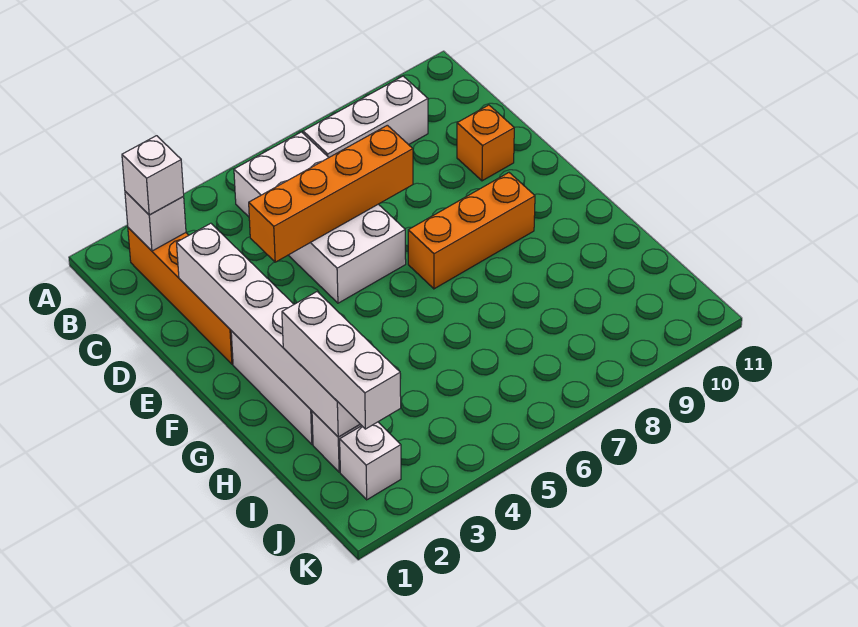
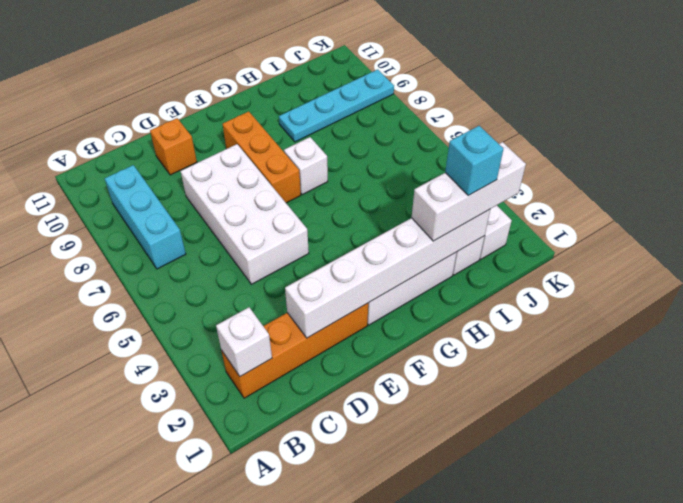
white 1x1 brick [122,136,184,215] -> white 1x1 brick moved to [284,137,328,195]
white 2x4 brick [234,132,406,303] -> white 2x4 brick turned to [181,144,309,284]
white 1x3 brick [303,76,428,157] -> cyan 1x3 brick [104,165,186,269]
orange 1x4 brick [249,125,413,262] -> none
none -> cyan 1x4 plate [279,70,394,142]
none -> cyan 1x1 brick [445,126,503,195]

